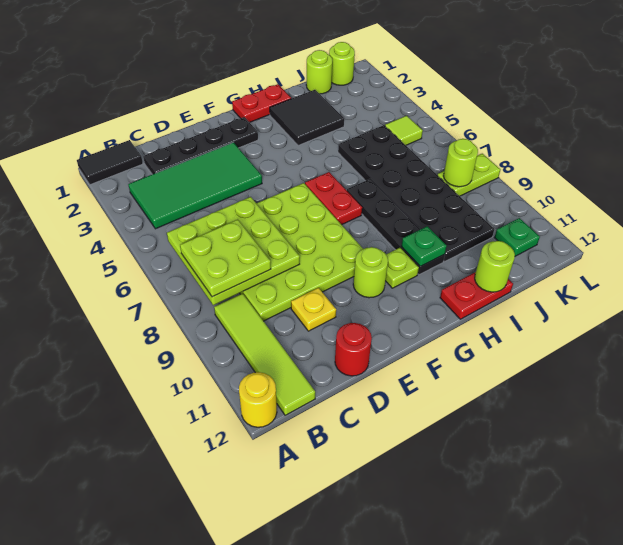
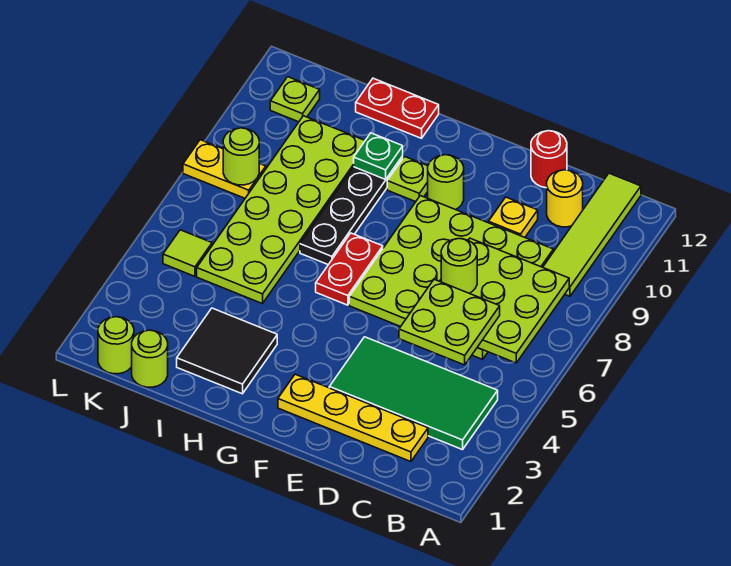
black 1x2 tile [77,140,143,185] -> none
yellow 1x1 round brick [239,372,277,427] -> yellow 1x1 round brick moved to [547,170,583,227]
lime 2x2 plate [180,219,271,297] -> lime 2x2 plate moved to [399,279,500,365]
black 1x4 plate [143,117,258,174] -> yellow 1x4 plate [278,374,428,462]
red 1x2 plate [232,84,291,122] -> none
black 2x6 plate [338,125,494,262] -> lime 2x6 plate [197,116,365,304]
lime 1x1 round brick [475,241,515,292] -> lime 1x1 round brick moved to [441,239,477,293]
lime 1x2 plate [437,154,500,196] -> yellow 1x2 plate [183,140,266,198]
green 1x1 plate [494,218,540,256] -> lime 1x1 plate [270,77,320,122]

